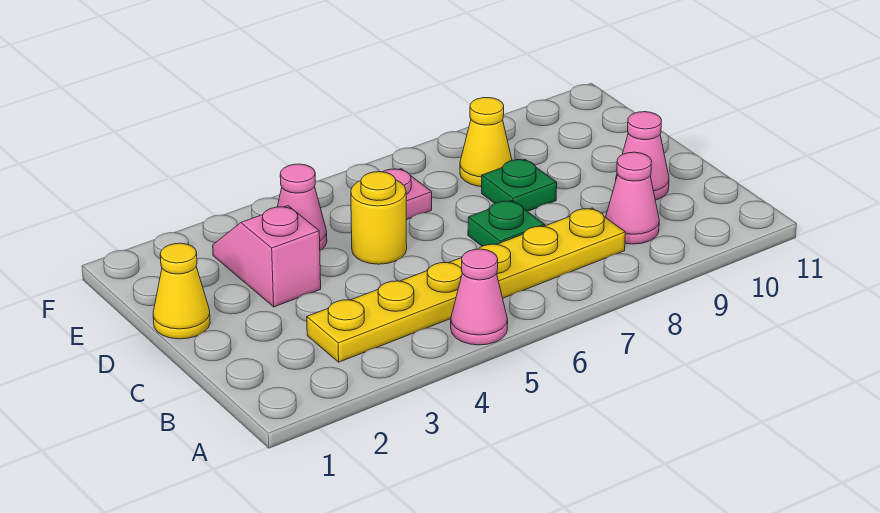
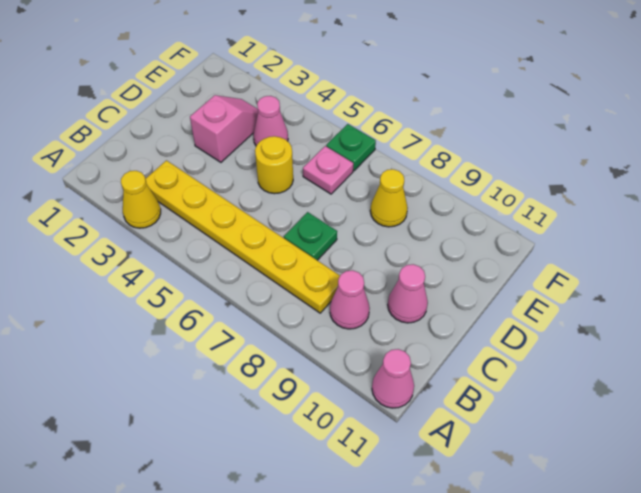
pink 1x1 cone [451,249,508,345] -> pink 1x1 cone moved to [372,349,414,408]
yellow 1x1 cone [153,243,210,339] -> yellow 1x1 cone moved to [121,171,161,228]
green 1x1 plate [482,159,557,212] -> green 1x1 plate moved to [326,124,376,171]

